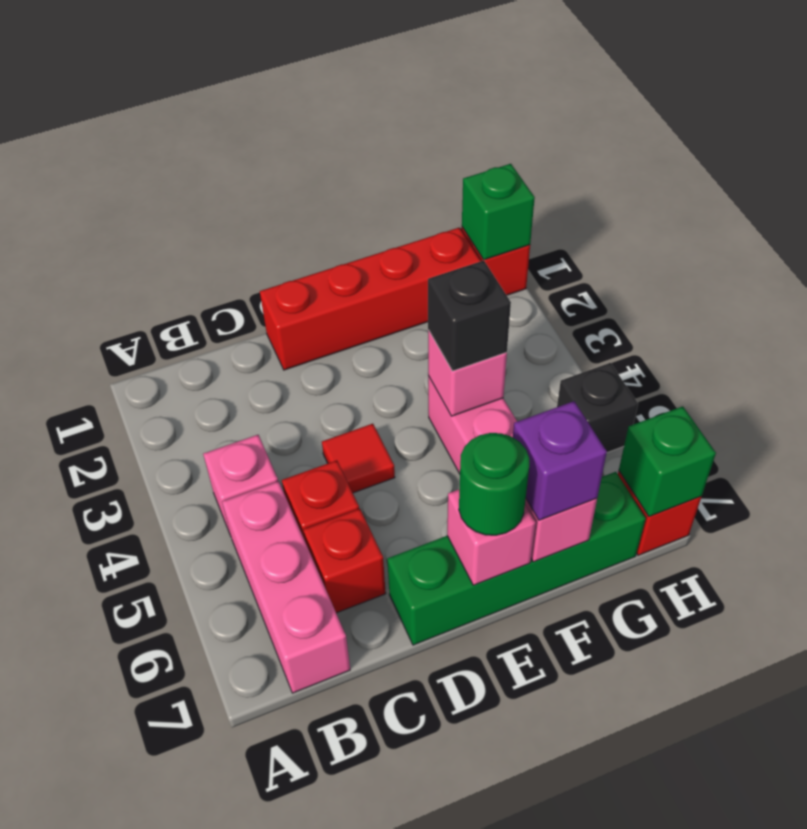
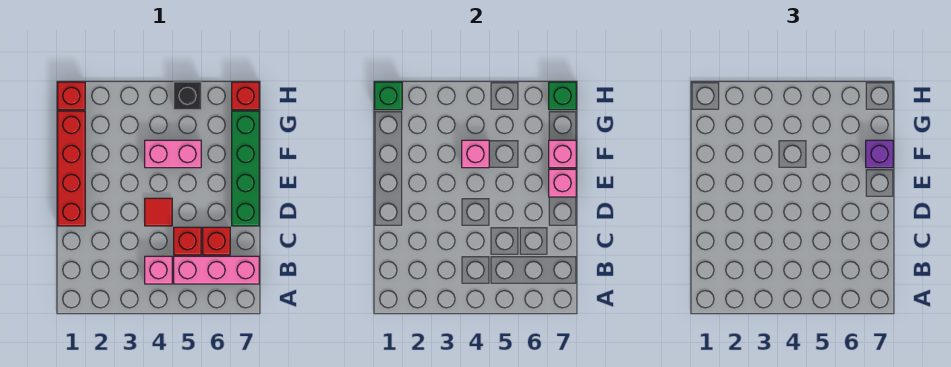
green 1x1 round brick [459,433,529,535] -> none
black 1x1 brick [428,260,511,371] -> none

